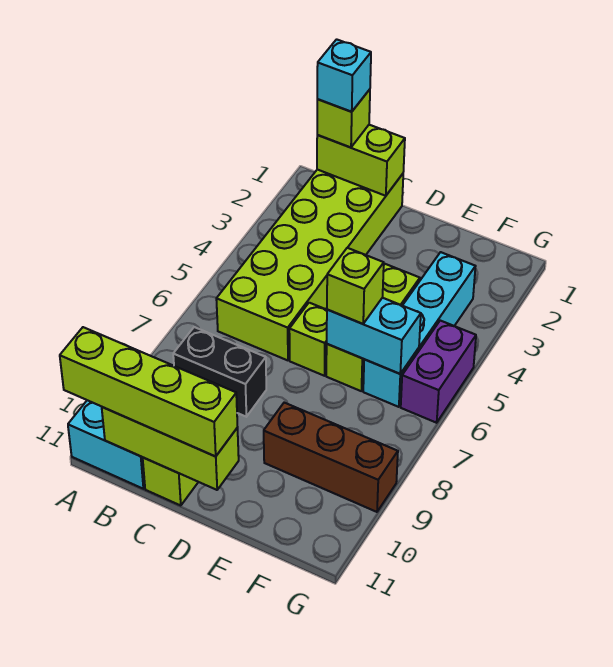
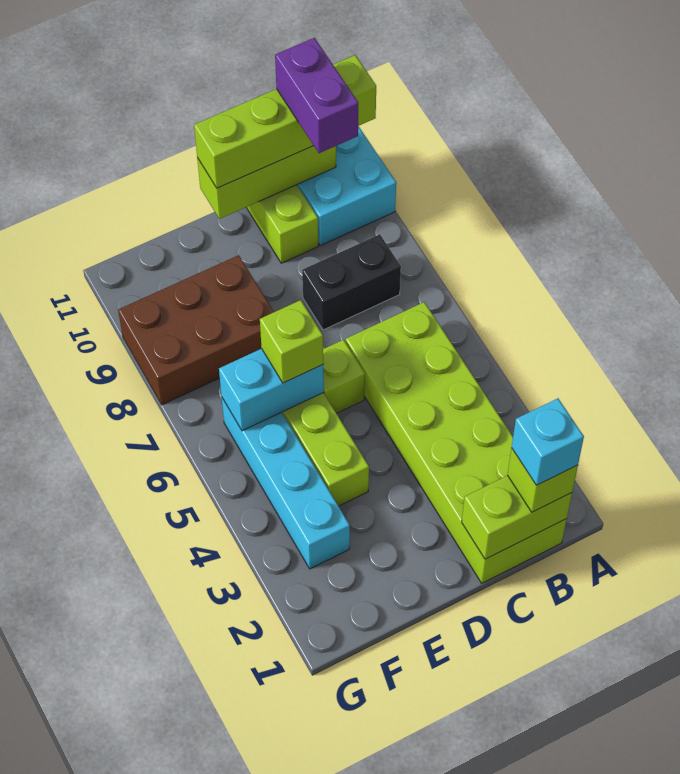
brown 1x3 brick [264,403,398,512] -> brown 2x3 brick [118,255,274,405]
purple 1x2 brick [401,321,476,423] -> purple 1x2 brick moved to [275,38,358,153]

